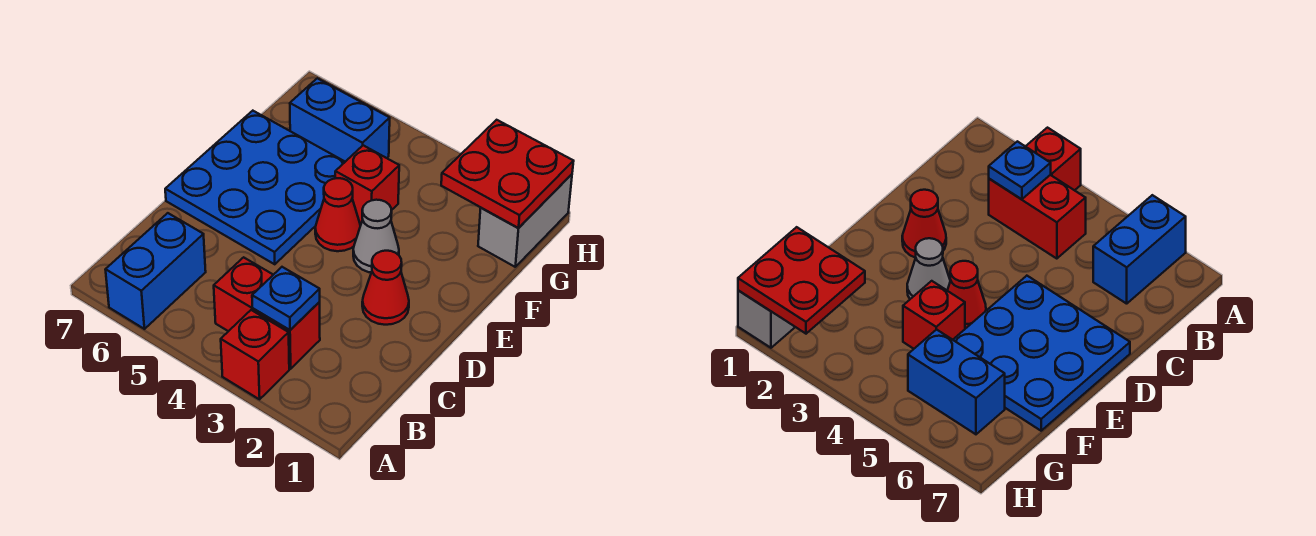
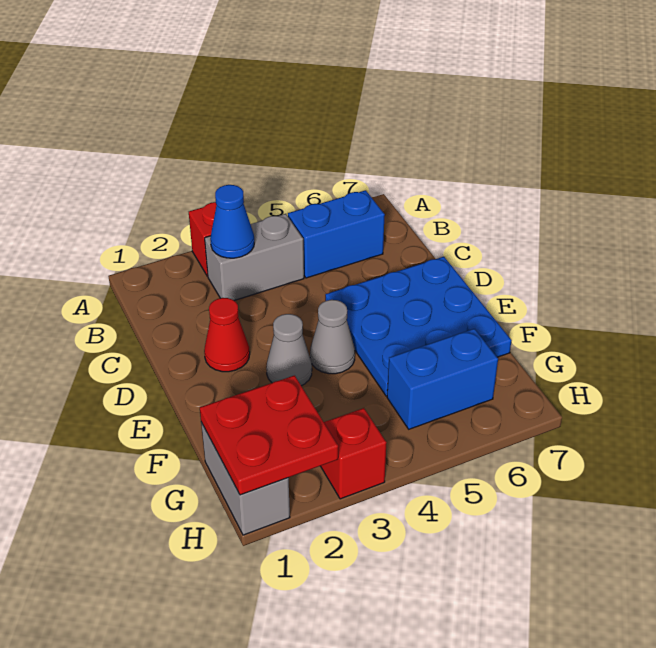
blue 1x2 brick [105,213,206,329] -> blue 1x2 brick turned to [288,190,385,278]
red 1x2 brick [214,257,320,369] -> grey 1x2 brick [205,214,304,300]
blue 1x1 plate [252,267,320,330] -> blue 1x1 cone [210,185,254,258]
red 1x1 cone [315,178,360,251] -> grey 1x1 cone [310,300,355,374]
red 1x1 brick [335,145,399,224] -> red 1x1 brick moved to [321,408,387,499]

